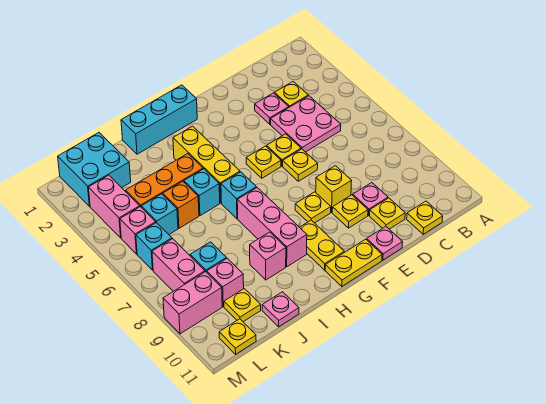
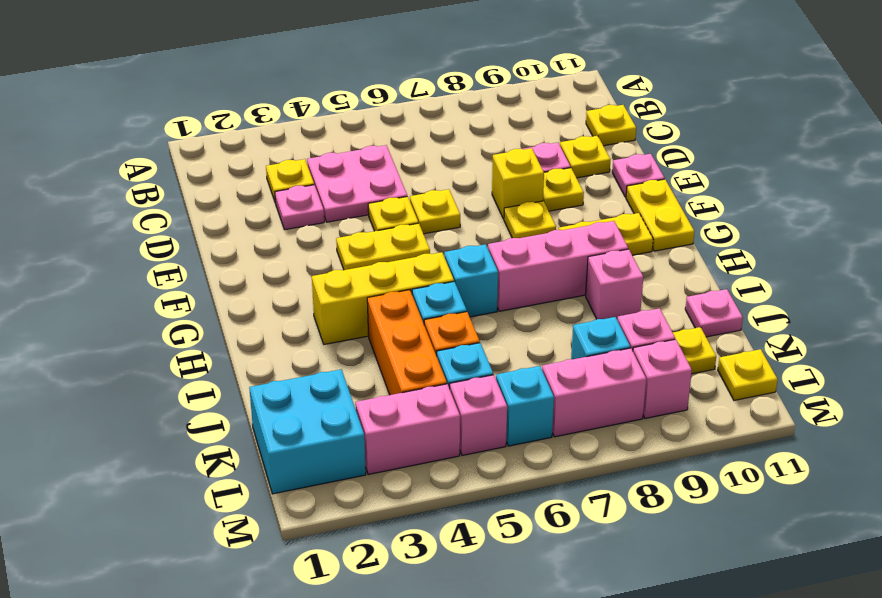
yellow 1x1 plate [246,146,281,178] -> yellow 1x2 plate [336,223,430,270]
cyan 1x3 brick [121,85,197,154] -> none
pink 1x2 brick [163,272,222,334] -> pink 1x1 brick [633,339,692,418]

